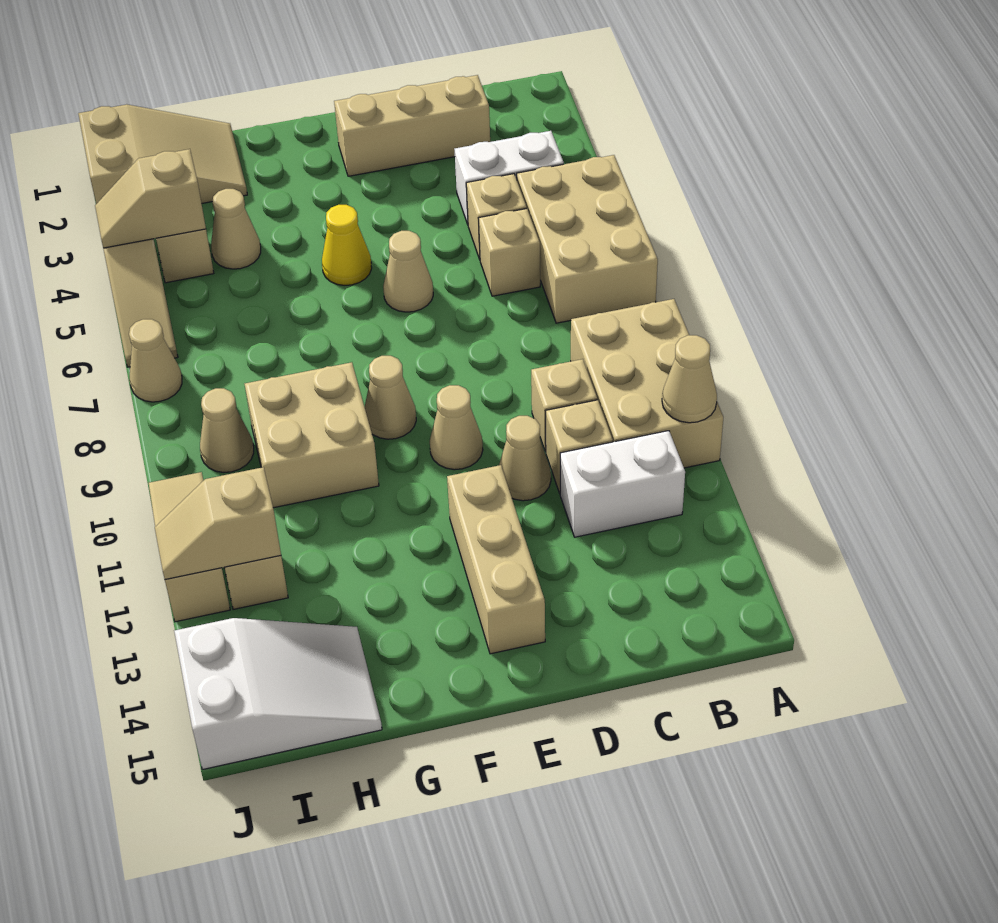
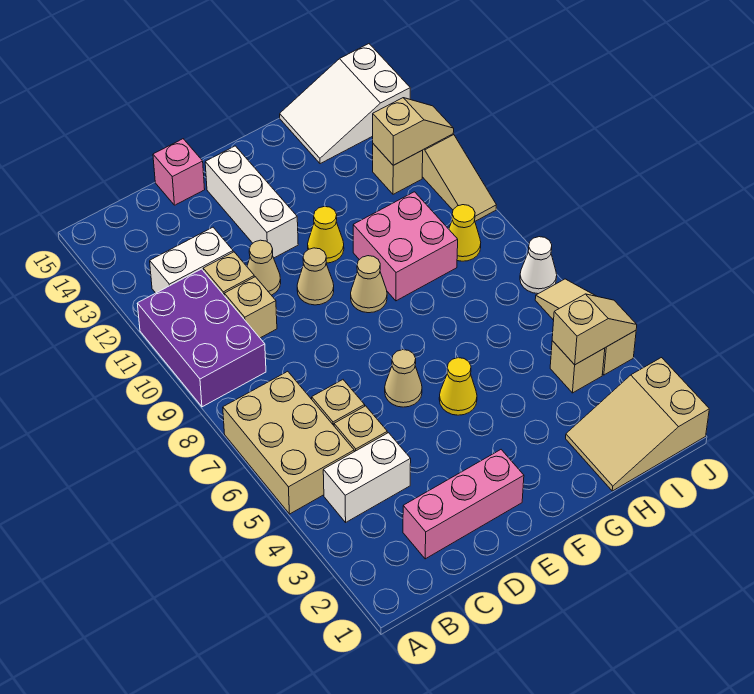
tan 2x3 brick [571,299,723,468] -> purple 2x3 brick [137,269,266,407]
tan 1x1 cone [662,335,717,423] -> none
tan 1x3 brick [334,75,490,176] -> pink 1x3 brick [403,450,524,559]
none -> pink 1x1 brick [153,139,205,205]
tan 1x3 brick [447,465,545,654] -> white 1x3 brick [205,146,298,258]
none -> yellow 1x1 cone [308,206,344,263]
tan 2x2 brick [245,362,379,508] -> pink 2x2 brick [353,192,458,301]
tan 1x1 cone [211,189,261,269] -> none
tan 1x1 cone [200,388,254,473] -> yellow 1x1 cone [449,205,481,261]
tan 1x1 cone [129,319,182,402] -> white 1x1 cone [520,237,557,294]

